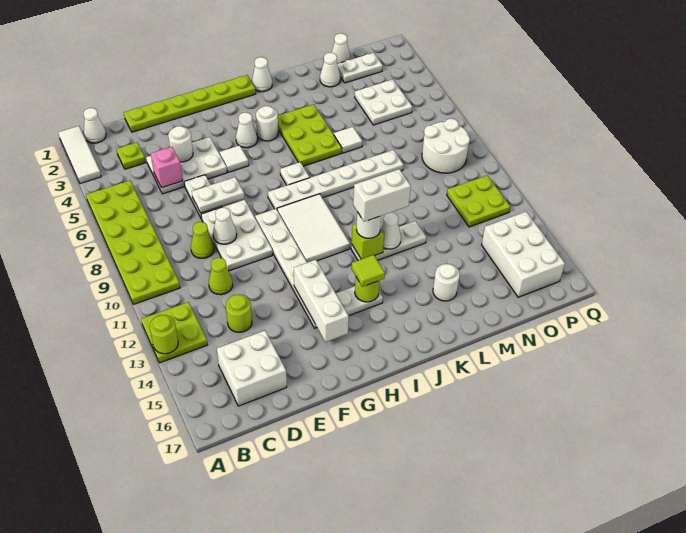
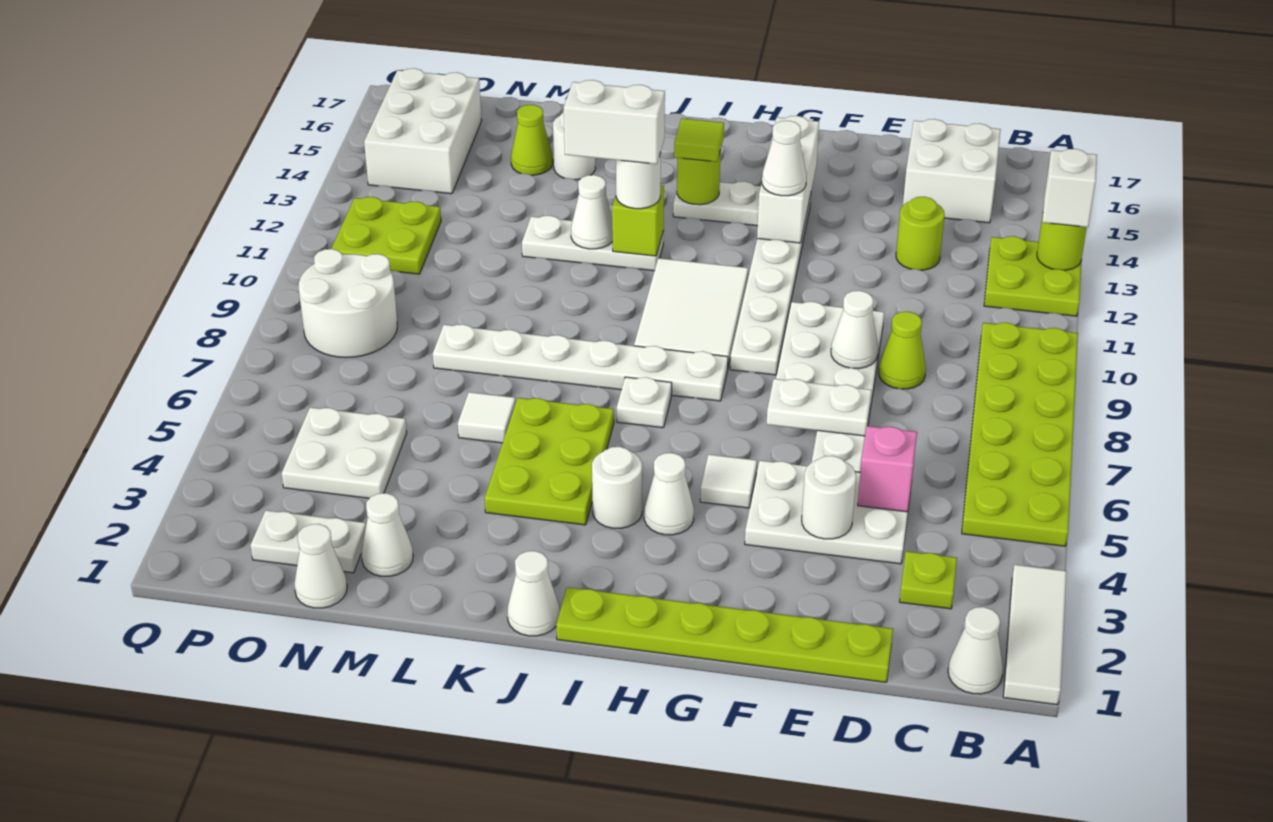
none -> white 1x1 brick [1043,149,1097,227]
lime 1x1 cone [209,257,233,295] -> lime 1x1 cone moved to [511,105,553,175]
none -> white 1x1 cone [762,121,806,196]

